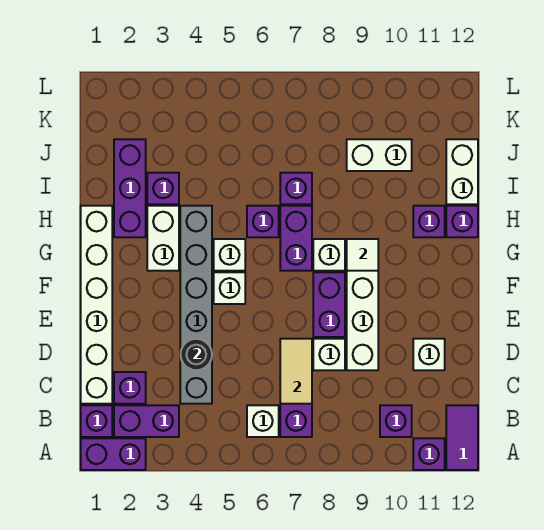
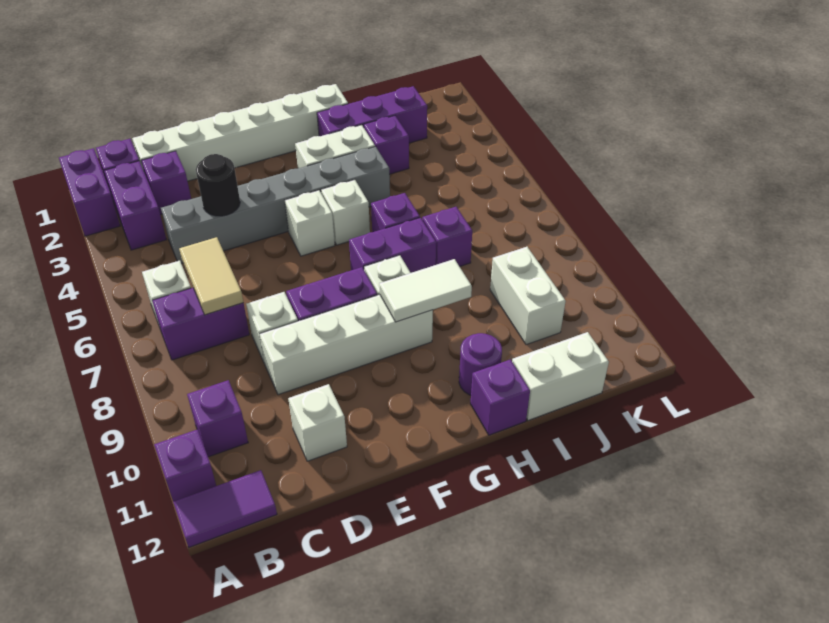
tan 1x2 tile [280,339,312,404] -> tan 1x2 tile turned to [179,237,243,315]
white 1x1 tile [347,239,378,271] -> white 1x2 tile [379,259,472,322]
purple 1x1 brick [413,206,445,237] -> purple 1x1 round brick [459,333,502,395]

